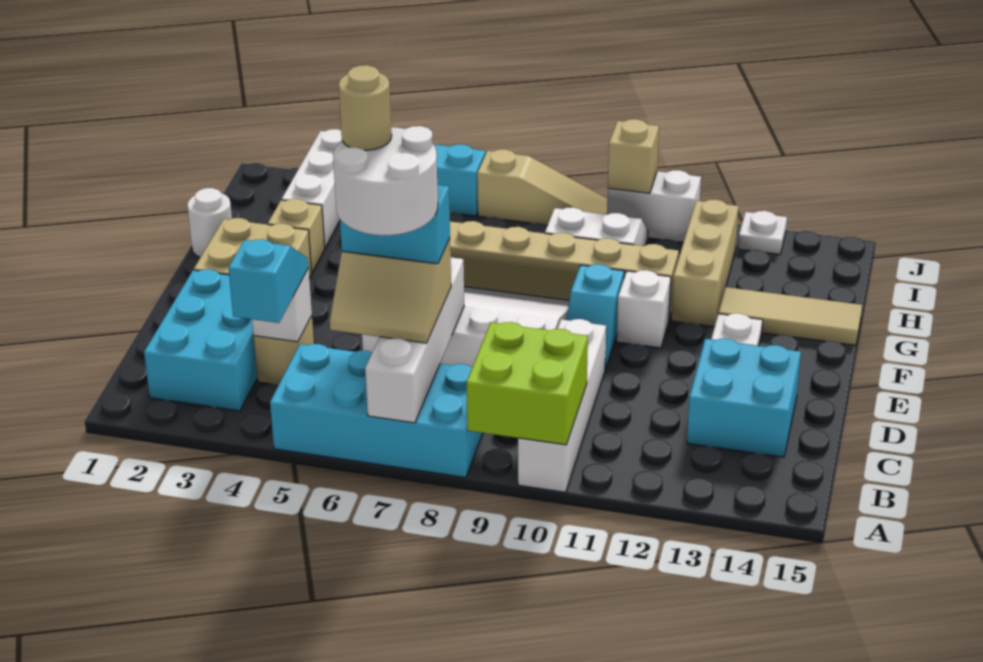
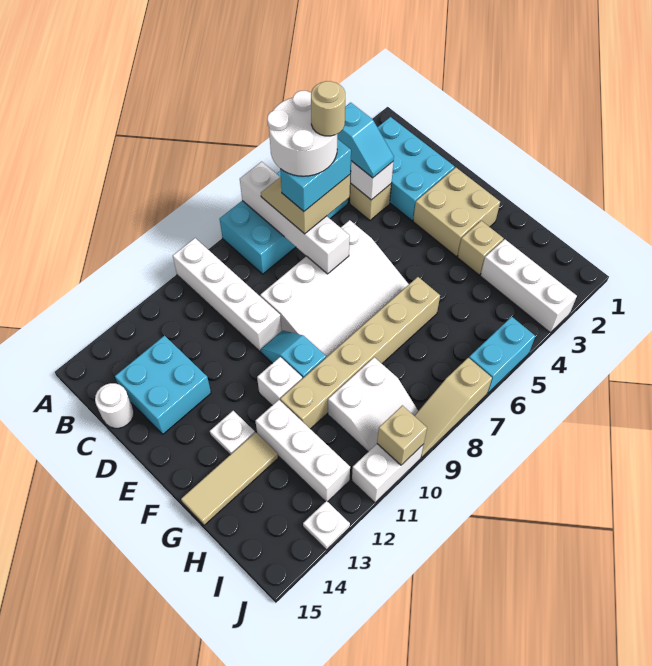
lime 2x2 brick [467,322,588,445] -> none
white 1x1 round brick [187,188,232,257] -> white 1x1 round brick moved to [95,383,134,428]
tan 1x3 brick [671,200,739,327] -> white 1x3 brick [255,400,350,502]

